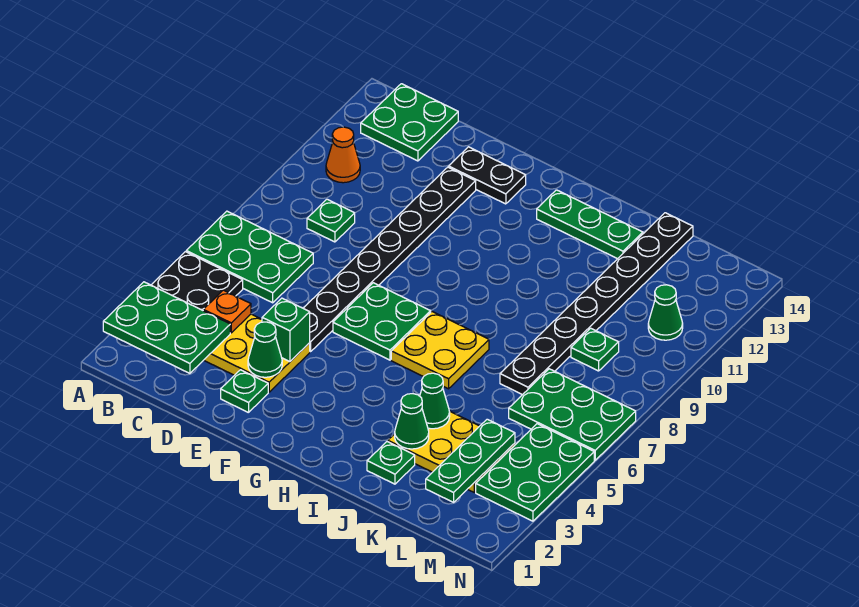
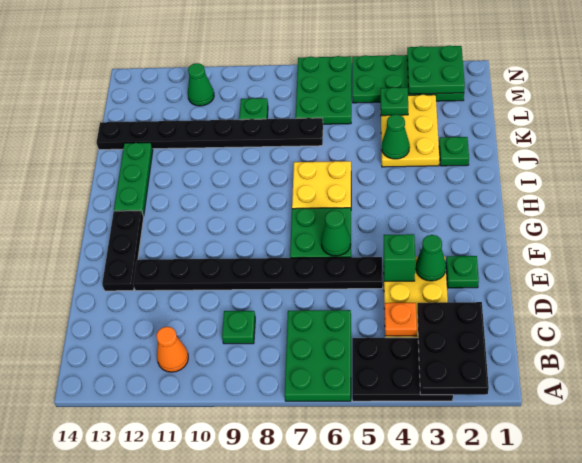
green 2x3 plate [103,282,230,373] -> black 2x3 plate [417,302,489,395]
green 2x2 plate [361,84,458,161] -> green 2x2 plate moved to [407,46,465,94]
black 1x2 plate [449,147,526,204] -> black 1x3 plate [102,211,144,291]
green 1x1 cone [395,394,429,449] -> green 1x1 cone moved to [321,210,351,256]
green 1x3 plate [426,419,515,502] -> green 1x1 plate [381,87,408,116]
green 2x3 plate [476,424,594,521] -> green 2x4 plate [352,55,464,103]

